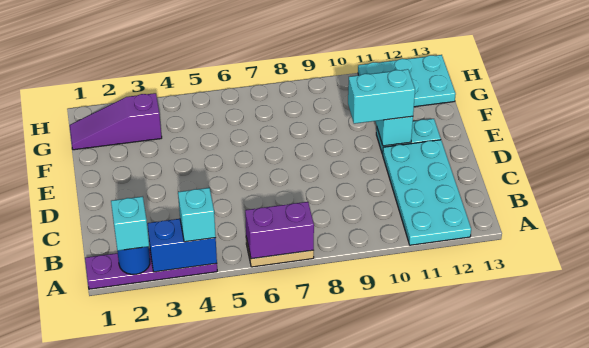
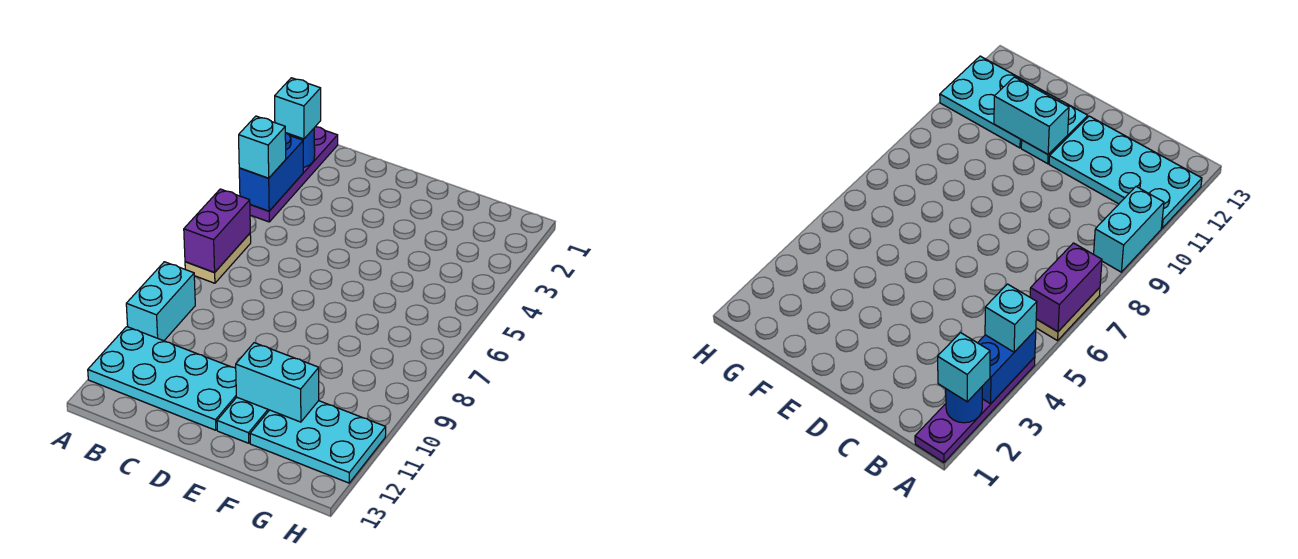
cyan 1x2 brick [348,69,415,124] -> cyan 1x2 brick moved to [126,262,195,341]
purple 1x3 slope [70,93,162,150] -> none
cyan 2x3 plate [358,55,456,107] -> cyan 2x3 plate turned to [250,401,386,483]

